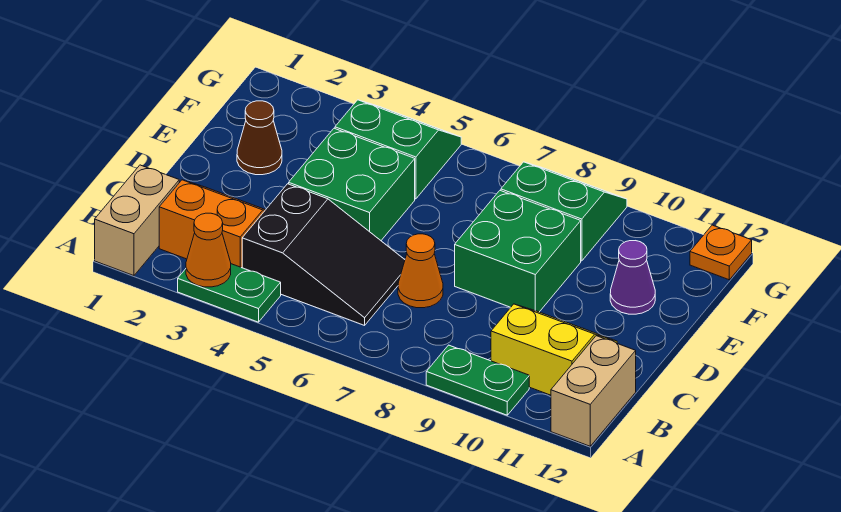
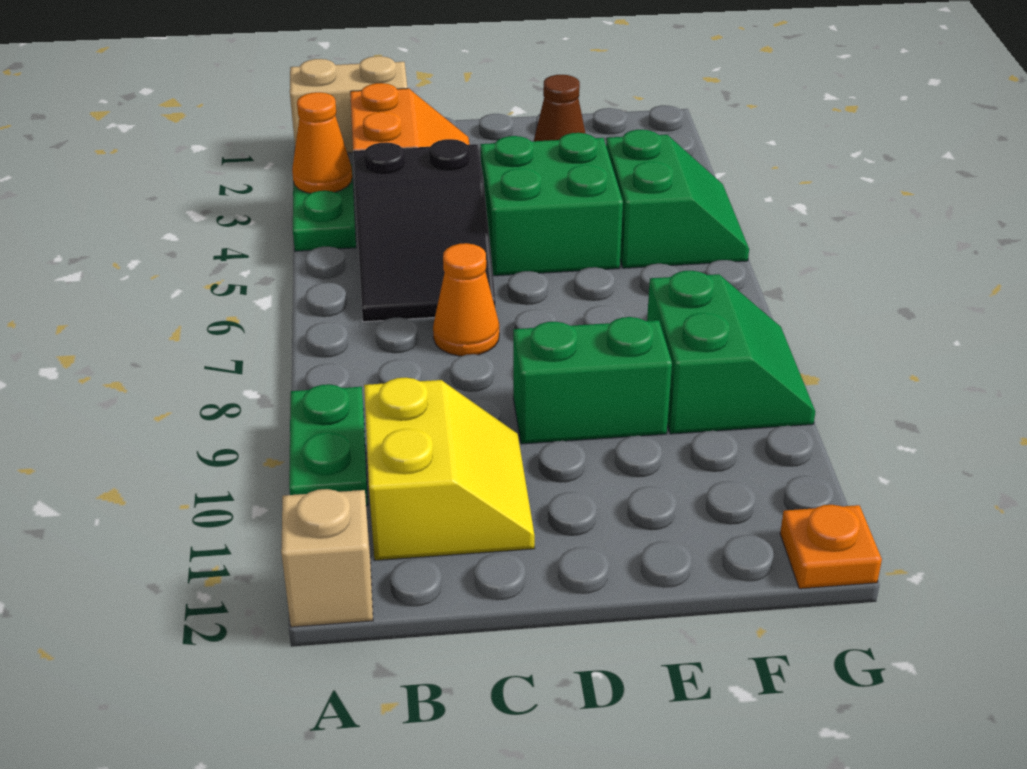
tan 1x2 brick [551,336,636,446] -> tan 1x1 brick [281,489,373,627]
green 2x2 brick [455,191,581,312] -> green 1x2 brick [513,317,672,444]
purple 1x1 cone [610,241,655,314] -> none

